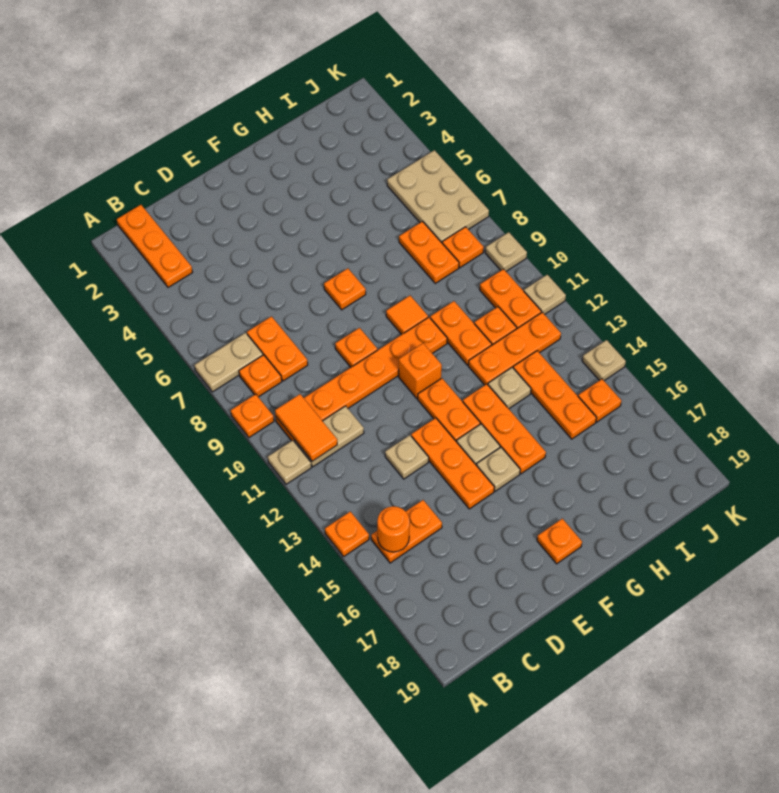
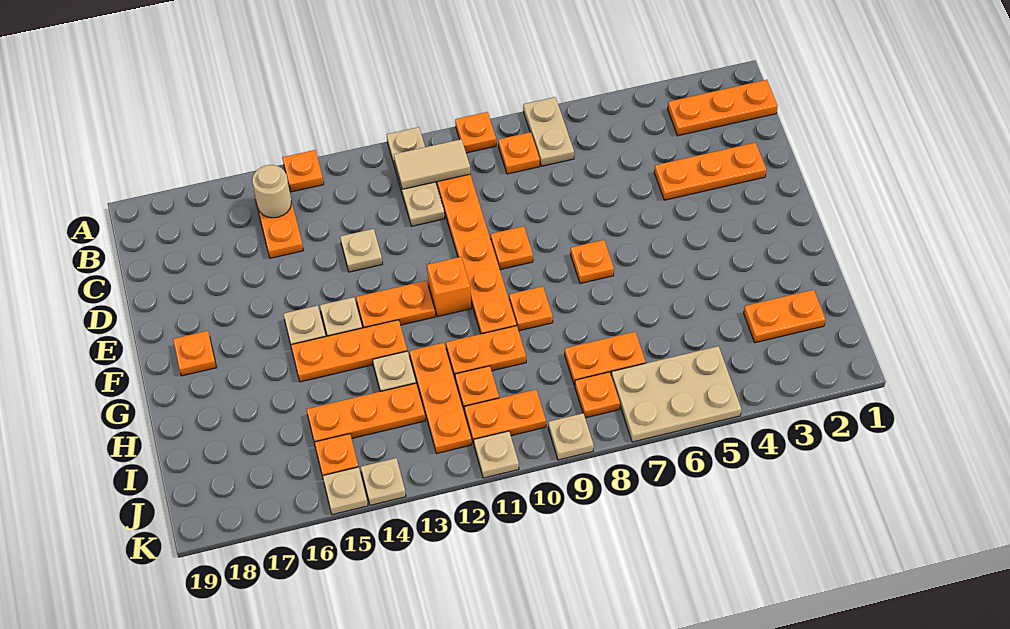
orange 1x2 tile [275,394,337,461] -> tan 1x2 tile [394,139,470,189]
orange 1x1 round brick [377,506,410,552] -> tan 1x1 round brick [252,165,291,218]
orange 1x2 plate [247,316,308,381] -> orange 1x2 plate moved to [744,290,826,343]
orange 1x3 plate [411,418,494,509] -> orange 1x3 plate moved to [654,143,766,200]
orange 1x1 tile [386,296,428,335] -> orange 1x1 plate [509,286,553,331]
none -> tan 1x1 plate [323,467,368,515]

